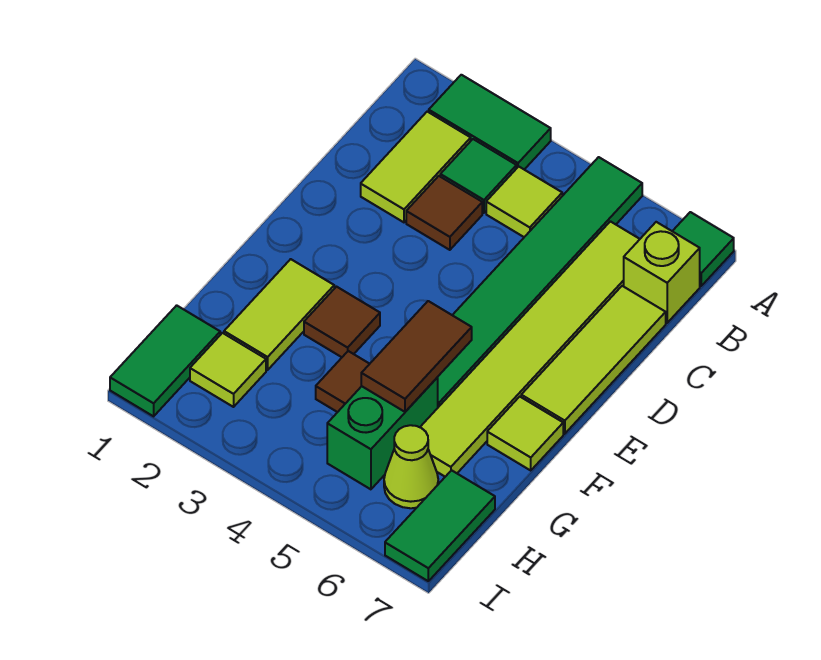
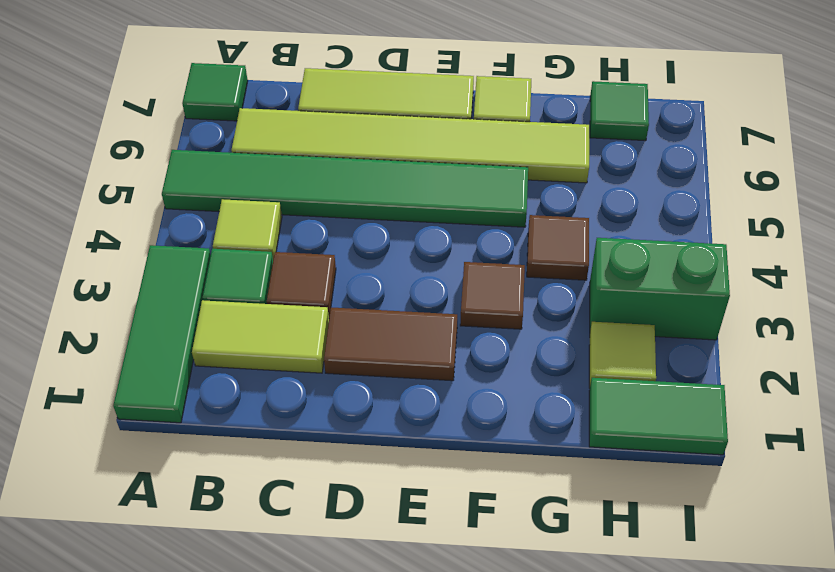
green 1x2 tile [429,75,551,169] -> green 1x3 tile [113,245,211,423]
lime 1x1 brick [624,222,700,323] -> none
lime 1x2 tile [224,259,334,370] -> none
brown 1x2 tile [361,301,472,412] -> brown 1x2 tile moved to [324,307,457,381]
green 1x2 brick [327,378,438,489] -> green 1x2 brick moved to [590,238,730,340]
lime 1x1 cone [384,425,438,508] -> none
green 1x2 tile [385,470,495,581] -> green 1x1 tile [590,81,649,141]

